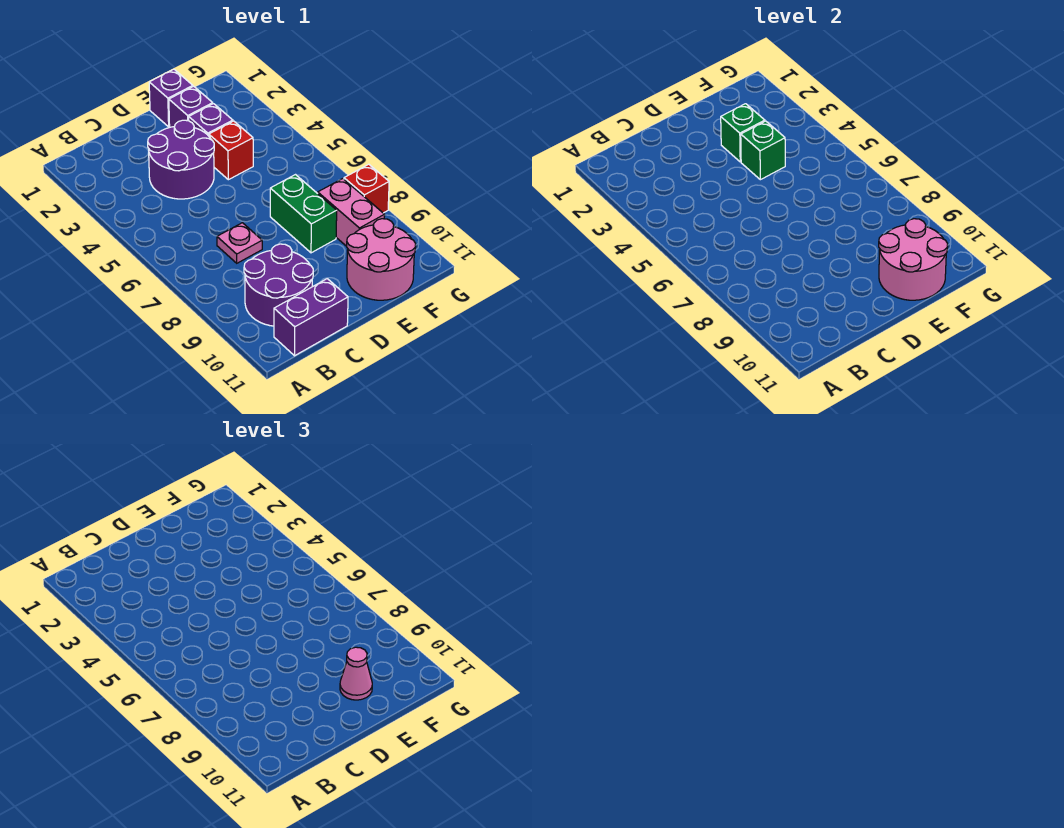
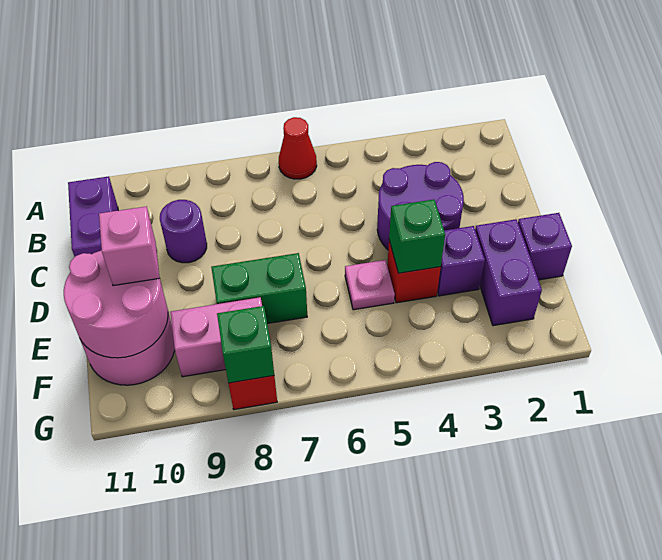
none -> red 1x1 cone [279,117,317,179]
purple 2x2 round brick [244,244,313,326] -> purple 1x1 round brick [160,200,207,263]
pink 1x1 plate [217,223,262,263] -> pink 1x1 plate moved to [345,260,395,310]
purple 1x1 brick [169,86,213,127] -> purple 1x2 brick [475,219,542,326]
green 1x1 brick [721,104,765,162] -> green 1x1 brick moved to [217,306,274,383]
pink 1x1 cone [340,647,372,700] -> pink 1x1 brick [99,206,160,286]

